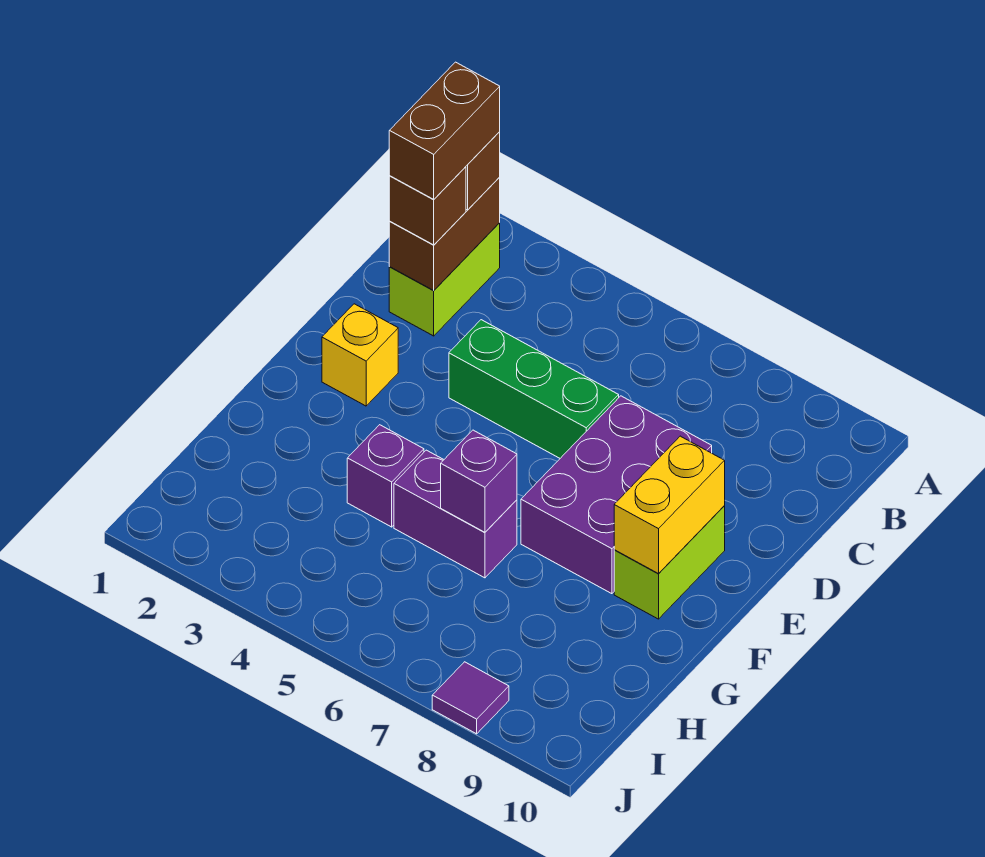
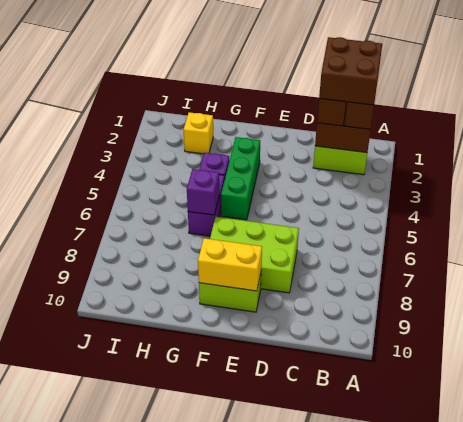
brown 1x2 brick [389,62,500,199] -> brown 2x2 brick [319,37,382,105]
green 1x3 brick [449,320,619,458] -> green 1x3 brick moved to [221,137,260,220]
purple 2x3 brick [521,396,712,594] -> lime 2x3 brick [210,217,299,293]
yellow 1x1 brick [322,304,398,406] -> yellow 1x1 brick moved to [184,112,213,154]
purple 1x1 tile [432,662,509,734] -> none

